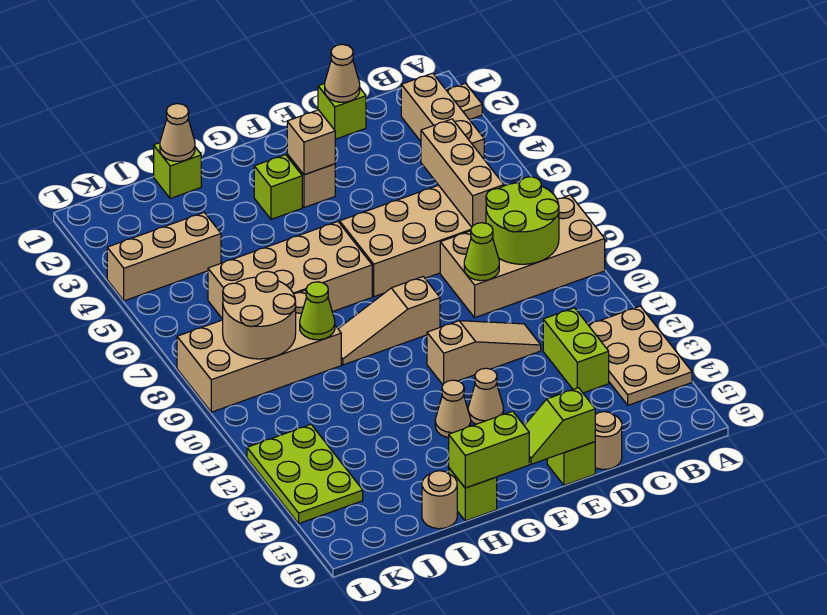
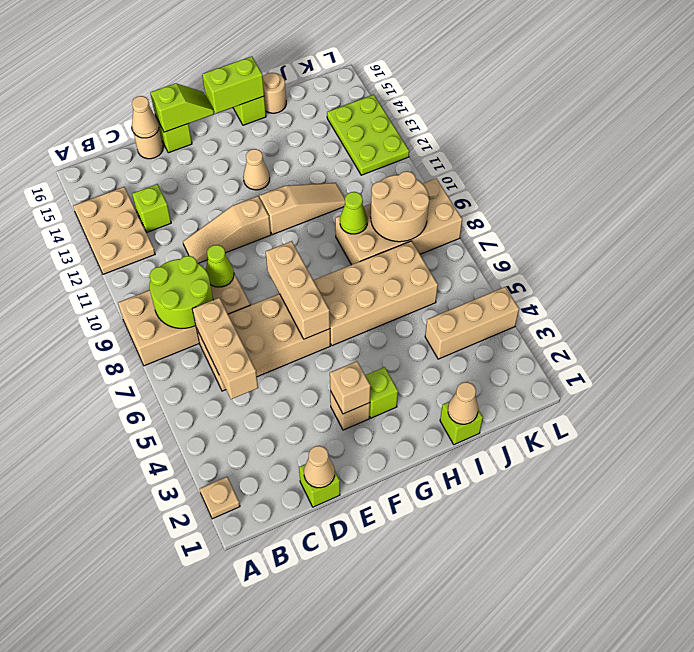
tan 1x3 brick [401,73,484,159] -> tan 1x3 brick moved to [266,241,330,339]
lime 1x2 brick [543,308,609,393] -> lime 1x1 brick [132,184,171,233]
tan 1x3 slope [338,277,440,365] -> tan 1x3 slope moved to [259,183,345,235]
tan 1x1 cone [468,368,504,424] -> tan 1x1 cone moved to [132,96,159,138]

